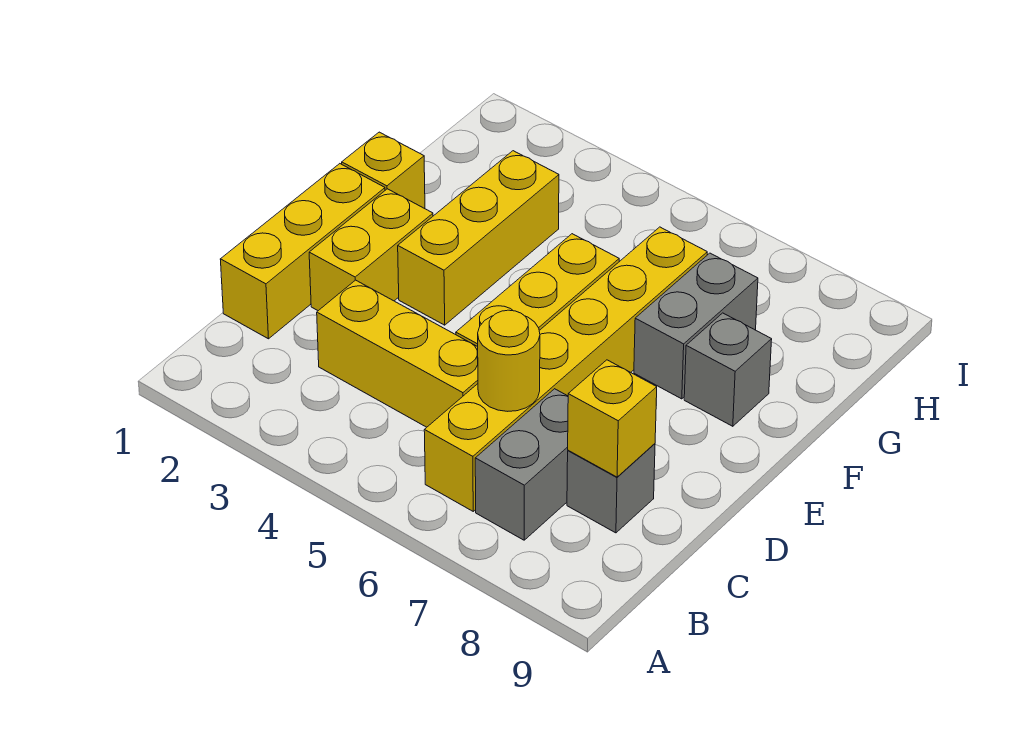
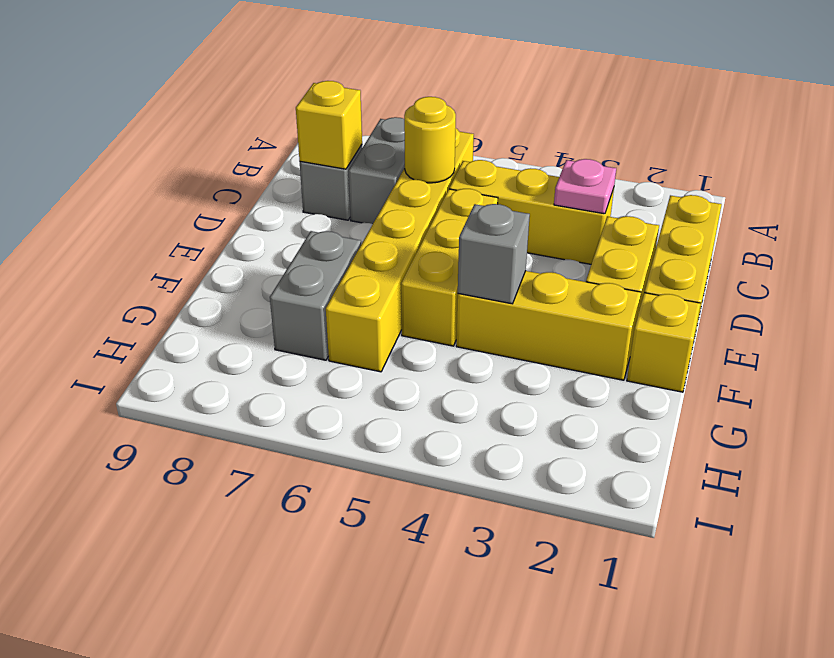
none -> pink 1x1 plate [554,159,616,214]
yellow 1x3 brick [398,151,559,325] -> yellow 1x3 brick turned to [456,271,641,380]
grey 1x1 brick [684,313,772,426] -> grey 1x1 brick moved to [458,204,530,304]

